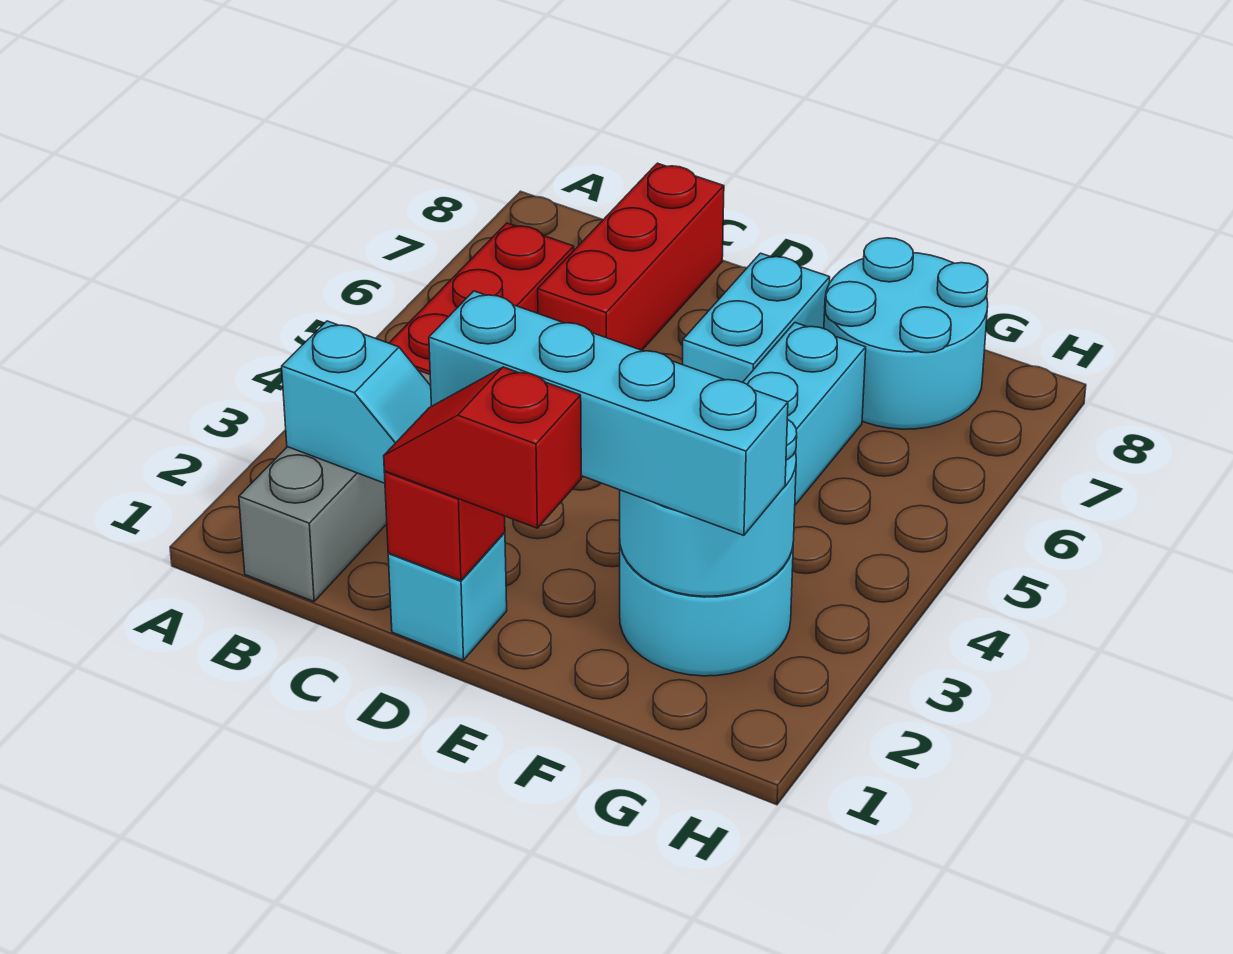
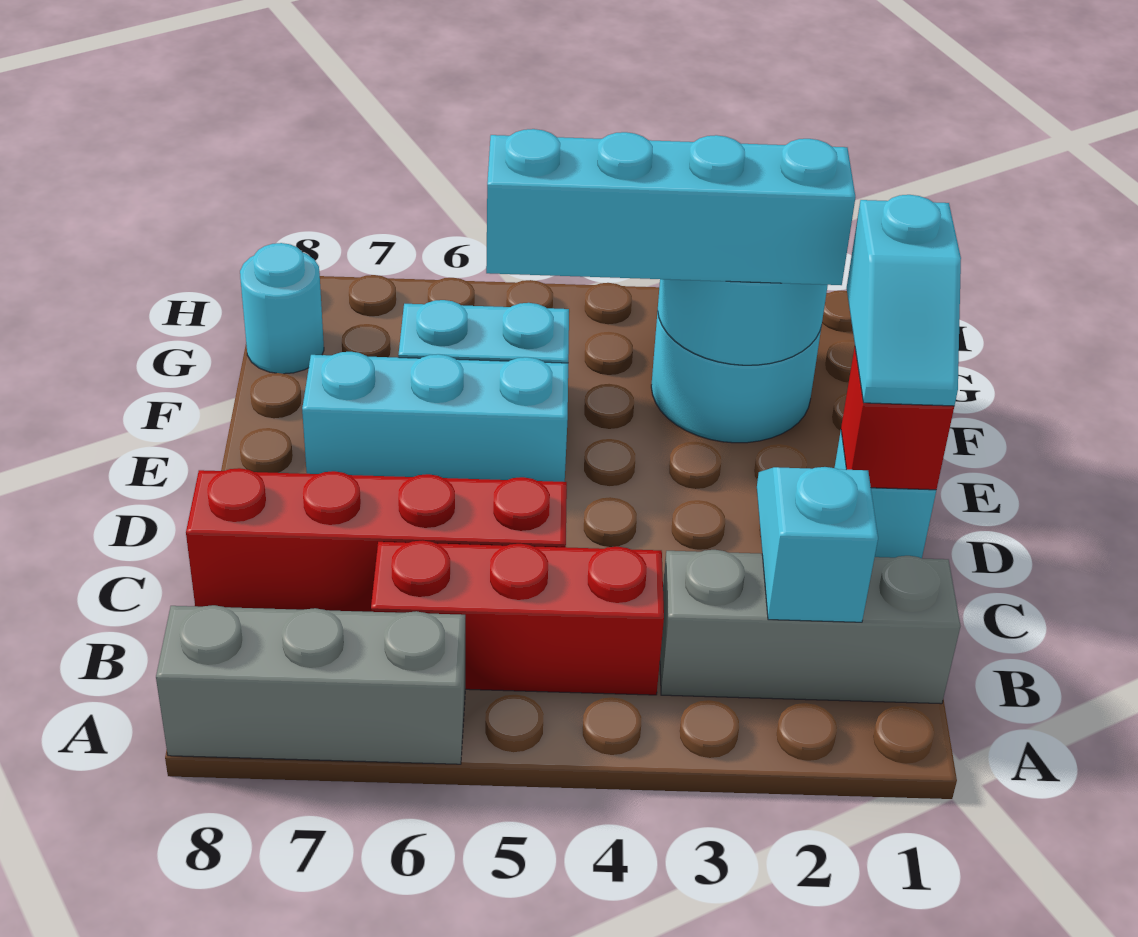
none -> grey 1x3 brick [156,605,465,764]
red 1x3 brick [538,163,724,350] -> red 1x4 brick [186,468,567,612]
red 1x2 slope [384,367,581,528] -> cyan 1x2 slope [847,195,961,406]
cyan 1x4 brick [429,291,788,535] -> cyan 1x4 brick turned to [486,129,855,285]
cyan 1x2 brick [683,253,830,382] -> cyan 1x3 brick [302,352,568,482]
cyan 2x2 round brick [824,238,988,429] -> cyan 1x1 round brick [240,243,324,374]

